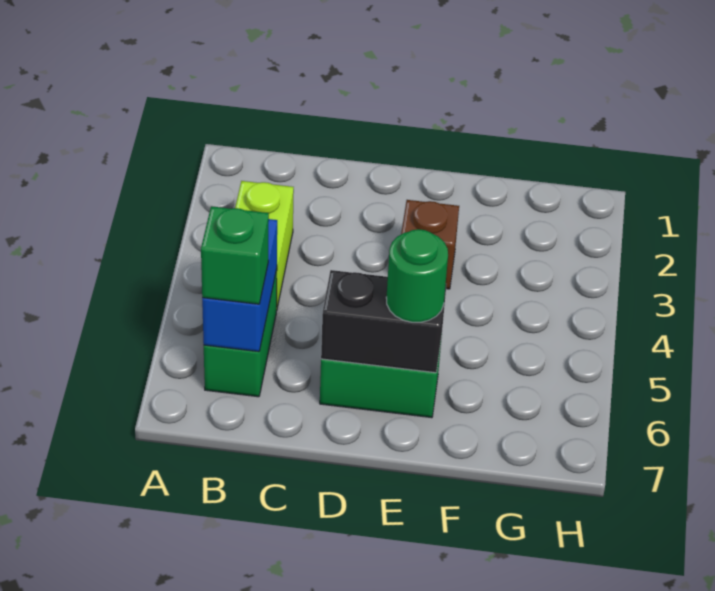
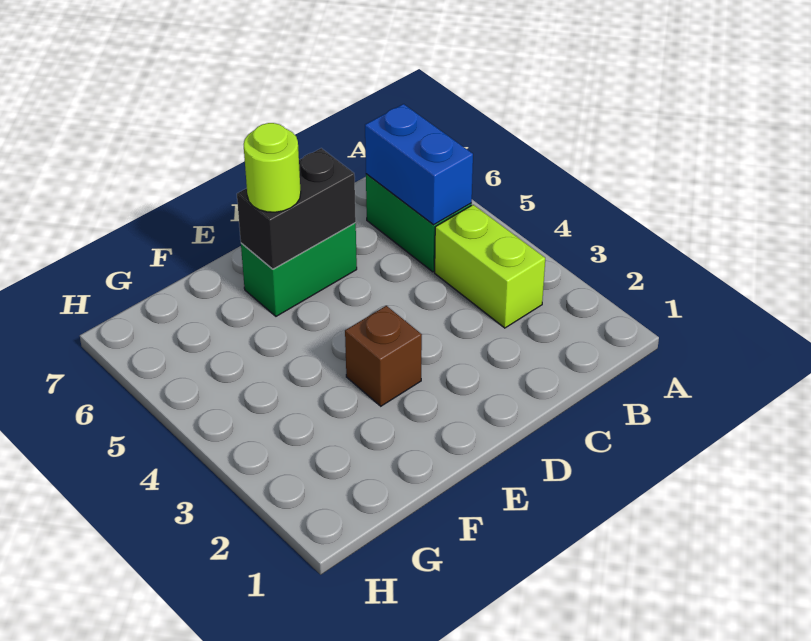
green 1x1 brick [201,206,269,304] -> none
green 1x1 round brick [386,229,448,322] -> lime 1x1 round brick [244,123,301,212]

